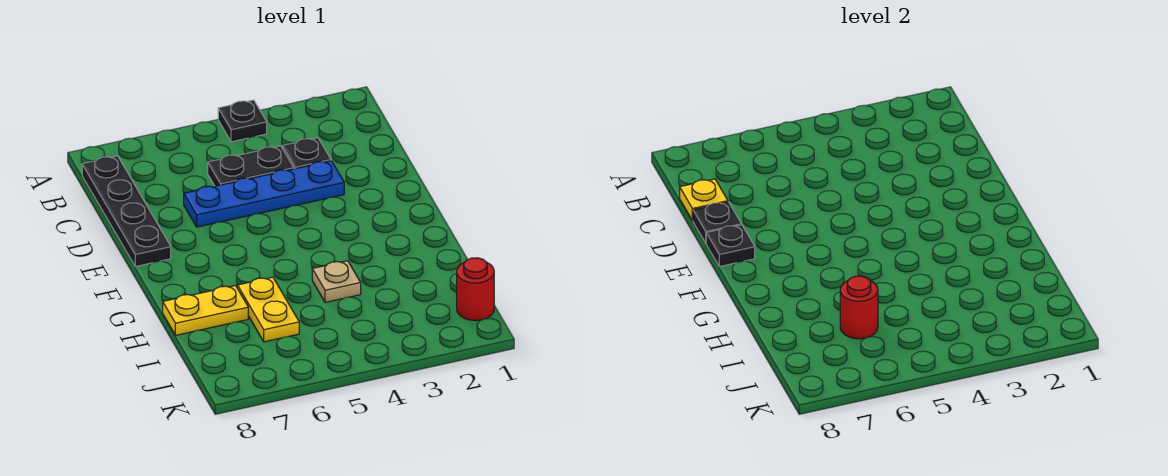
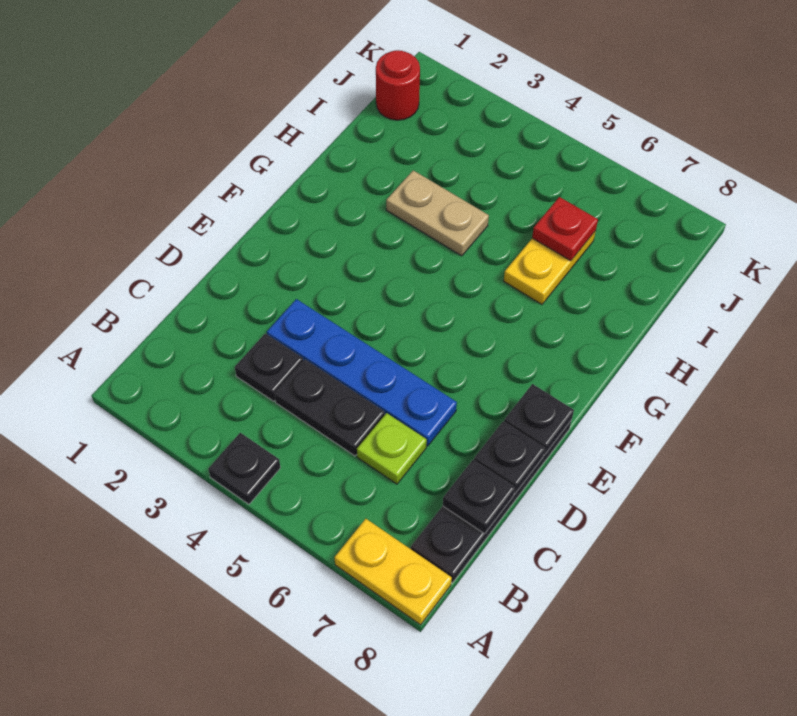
none -> lime 1x1 plate [357,413,427,484]
yellow 1x1 plate [680,179,728,221] -> black 1x1 plate [443,460,515,534]
tan 1x1 plate [312,261,361,302] -> tan 1x2 plate [386,170,489,256]
yellow 1x2 plate [163,286,248,335] -> yellow 1x2 plate moved to [334,519,452,625]
red 1x1 round brick [840,276,878,339] -> red 1x1 plate [532,197,598,261]

